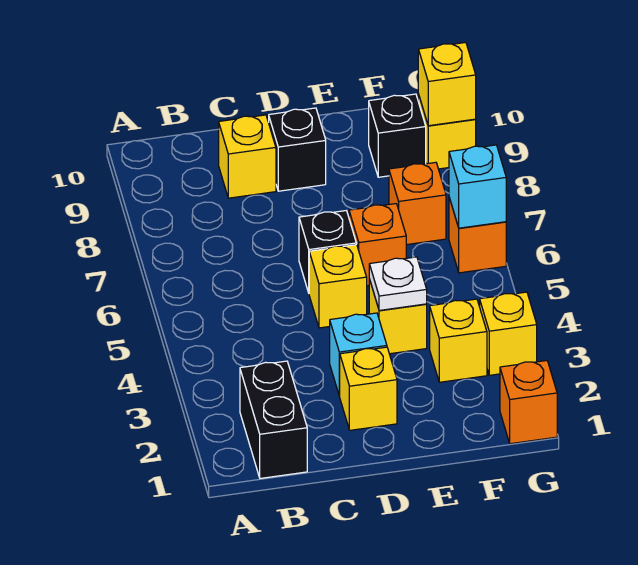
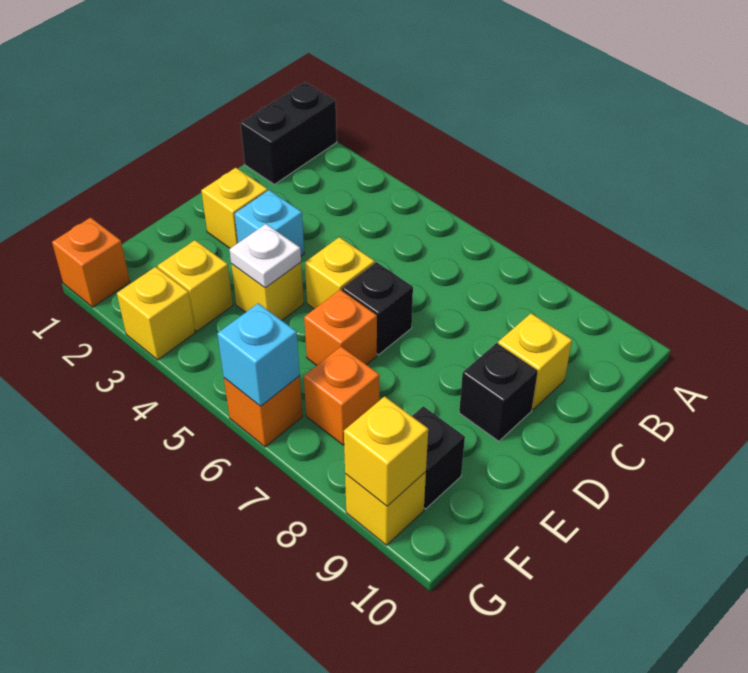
black 1x2 brick [240,361,307,478] -> black 1x2 brick turned to [240,82,337,184]

